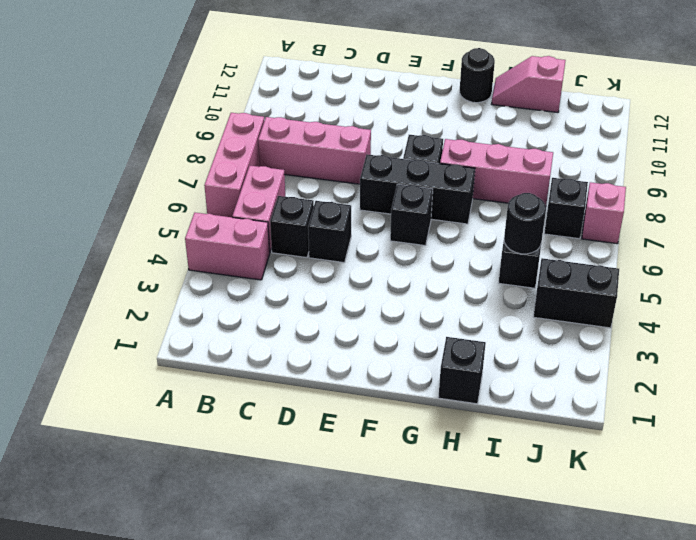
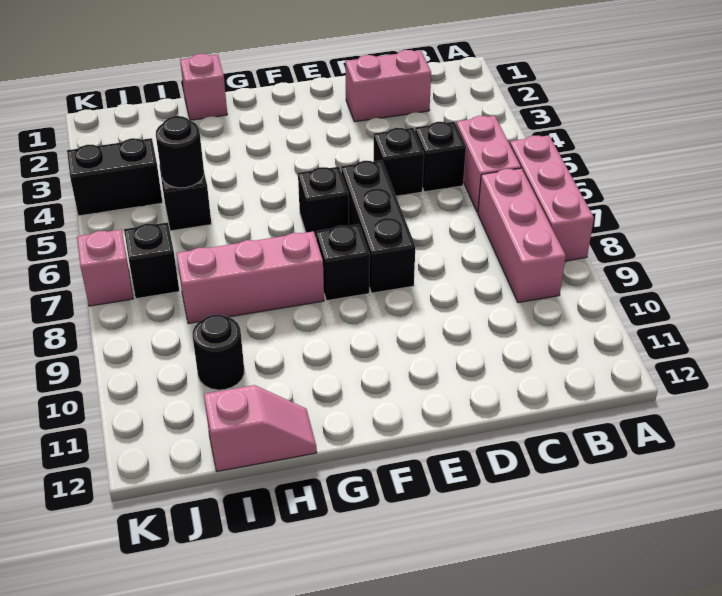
pink 1x2 brick [185,213,270,280] -> pink 1x2 brick moved to [345,50,431,122]
pink 1x3 brick [258,117,371,184] -> pink 1x3 brick turned to [478,168,566,303]
black 1x3 brick [360,154,475,224] -> black 1x3 brick turned to [341,160,415,293]
black 1x1 round brick [460,48,495,103] -> black 1x1 round brick moved to [193,315,244,390]
black 1x1 brick [438,337,486,404] -> pink 1x1 brick [180,54,227,120]

